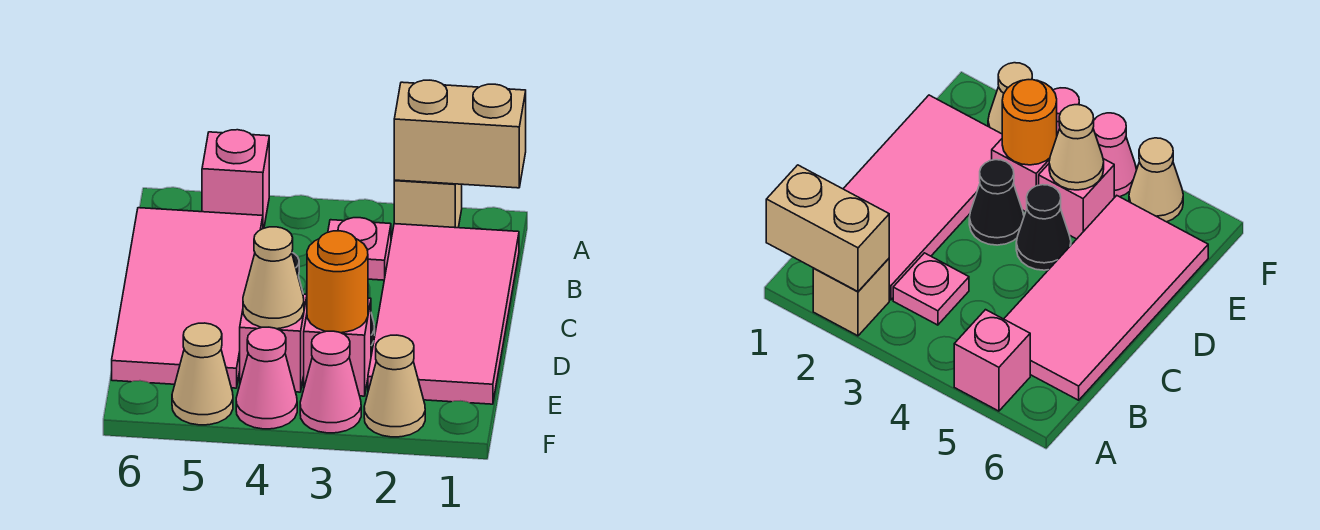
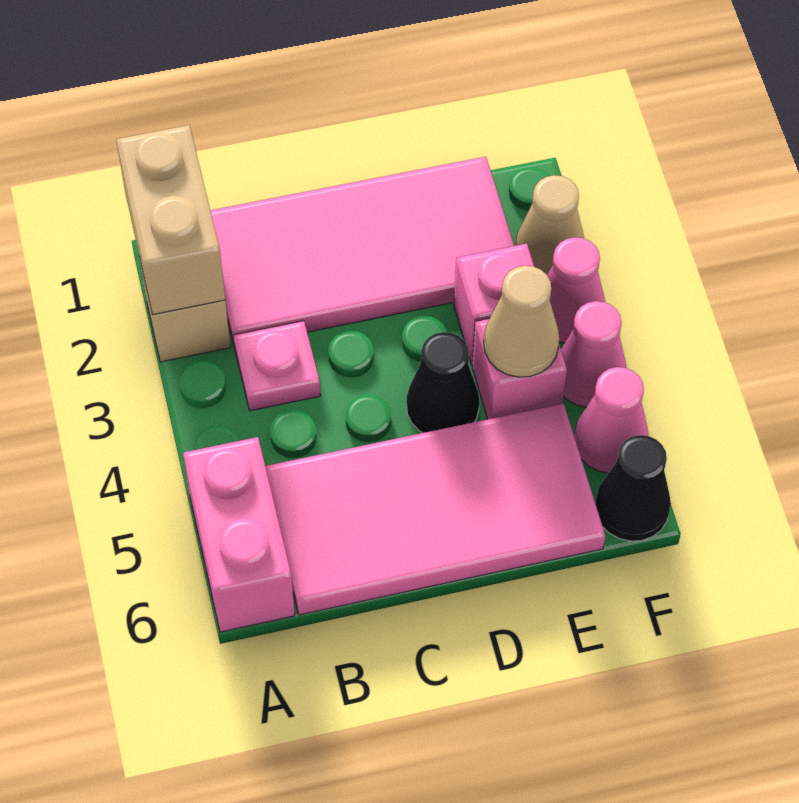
pink 1x1 brick [202,130,269,229] -> pink 1x2 brick [183,437,295,632]
black 1x1 cone [969,160,1024,245] -> black 1x1 cone moved to [595,435,671,541]
orange 1x1 round brick [307,231,368,333] -> none
tan 1x1 cone [172,323,233,425] -> pink 1x1 cone [574,367,648,473]

